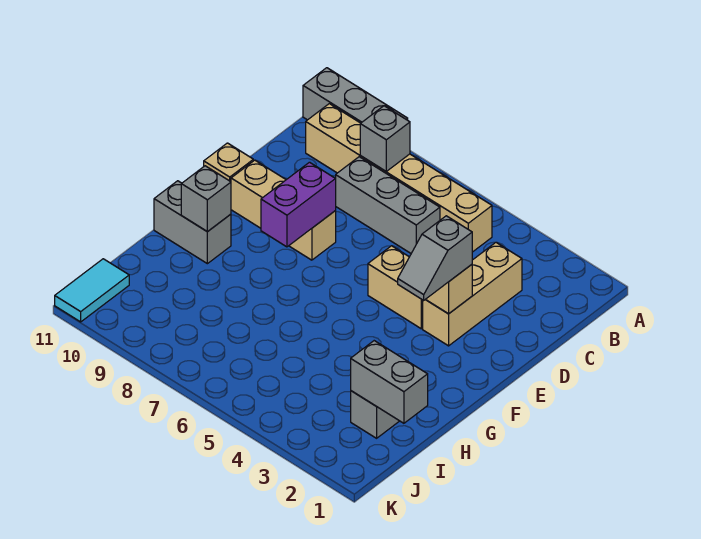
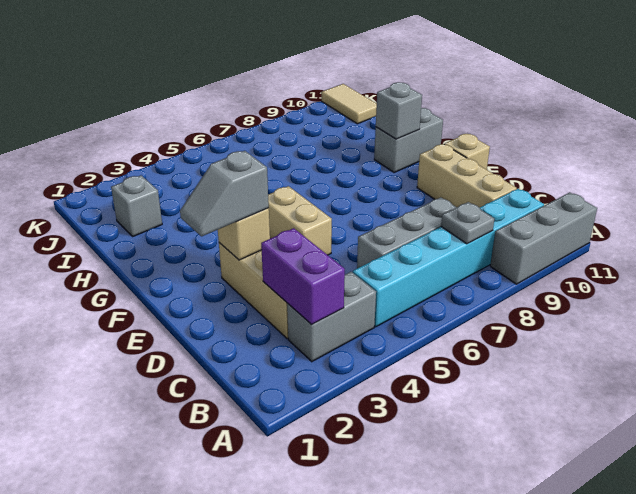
tan 1x6 brick [306,104,492,252] -> cyan 1x6 brick [353,189,544,327]
grey 1x1 brick [360,106,410,171] -> grey 1x1 plate [441,202,494,244]
grey 1x2 slope [398,216,472,300] -> grey 1x2 slope turned to [180,151,269,236]
tan 1x2 brick [368,246,423,329] -> tan 1x2 brick turned to [268,186,332,255]
tan 1x3 brick [231,160,336,260] -> tan 1x3 brick turned to [417,144,517,208]
purple 1x2 brick [261,162,336,247] -> purple 1x2 brick moved to [261,228,345,324]
grey 1x2 brick [351,341,428,423] -> grey 1x2 brick moved to [287,272,376,362]
cyan 1x2 tile [55,259,129,322] -> tan 1x2 tile [322,84,377,124]

